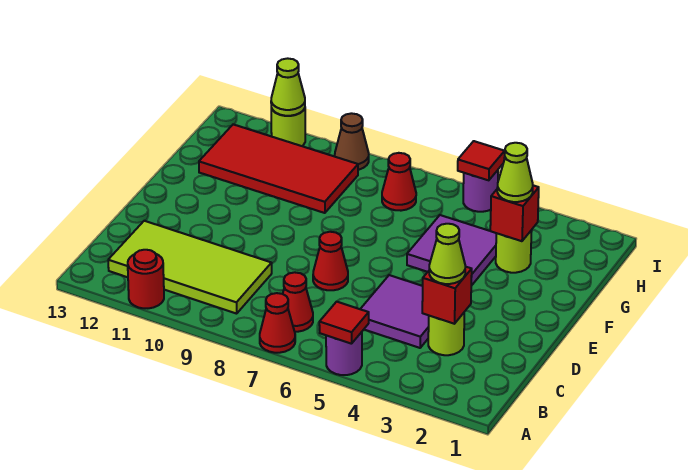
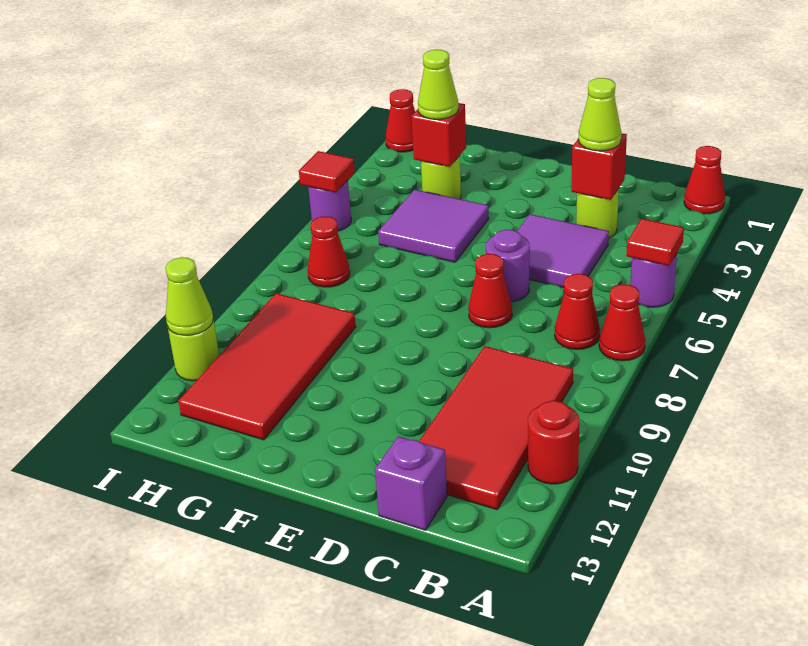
none -> red 1x1 cone [684,146,725,214]
lime 2x4 tile [108,221,272,314] -> red 2x4 tile [419,346,573,510]
none -> purple 1x1 brick [375,436,447,530]
none -> purple 1x1 round brick [486,230,530,302]
none -> red 1x1 cone [386,89,415,152]
brown 1x1 cone [335,113,369,170] -> none

